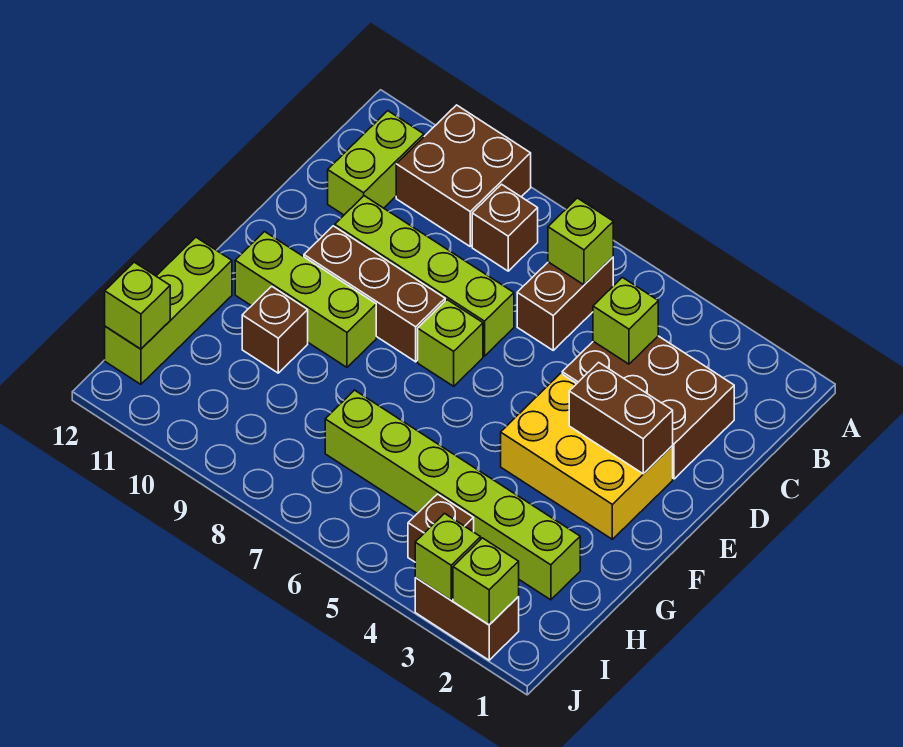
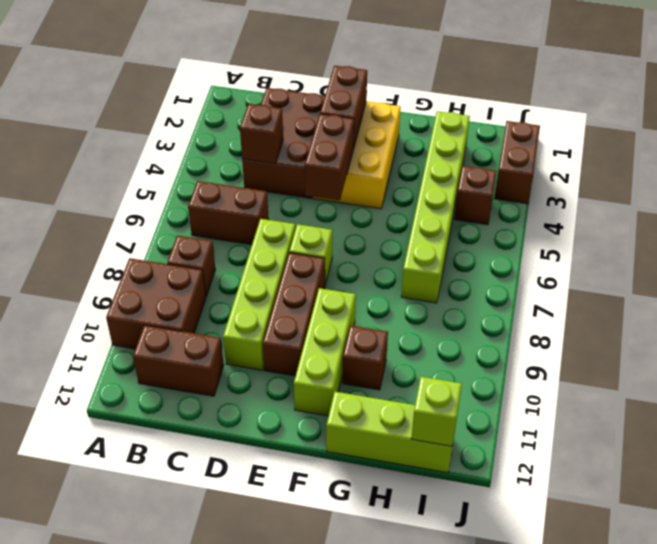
lime 1x1 brick [548,198,613,285] -> none
lime 1x2 brick [328,111,424,215] -> brown 1x2 brick [133,325,224,396]
lime 1x1 brick [593,277,658,364] -> brown 1x1 brick [240,104,283,164]
none -> brown 1x2 brick [305,114,354,200]
lime 1x1 brick [453,538,519,625] -> none
lime 1x1 brick [415,513,481,600] -> none

